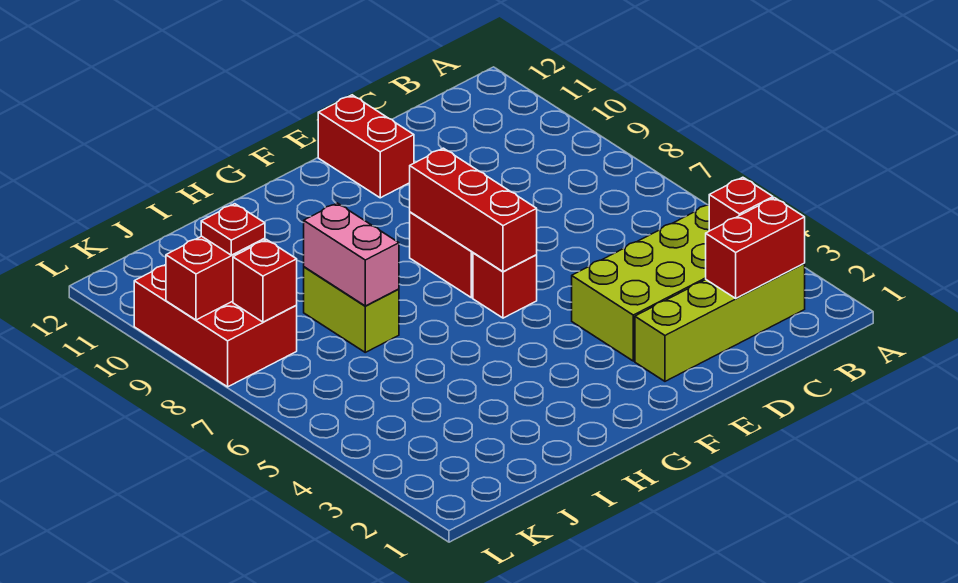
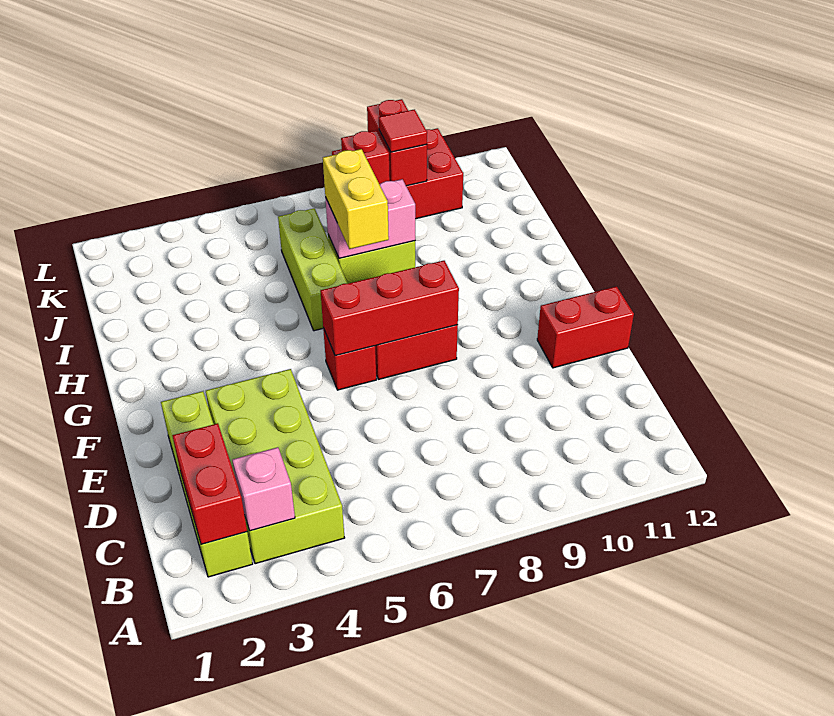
red 1x1 brick [709,177,773,231] -> pink 1x1 brick [232,447,295,531]
none -> lime 1x3 brick [278,208,348,331]
none -> yellow 1x2 brick [323,149,389,249]
red 1x1 plate [201,204,265,255] -> red 1x1 tile [379,109,427,152]

